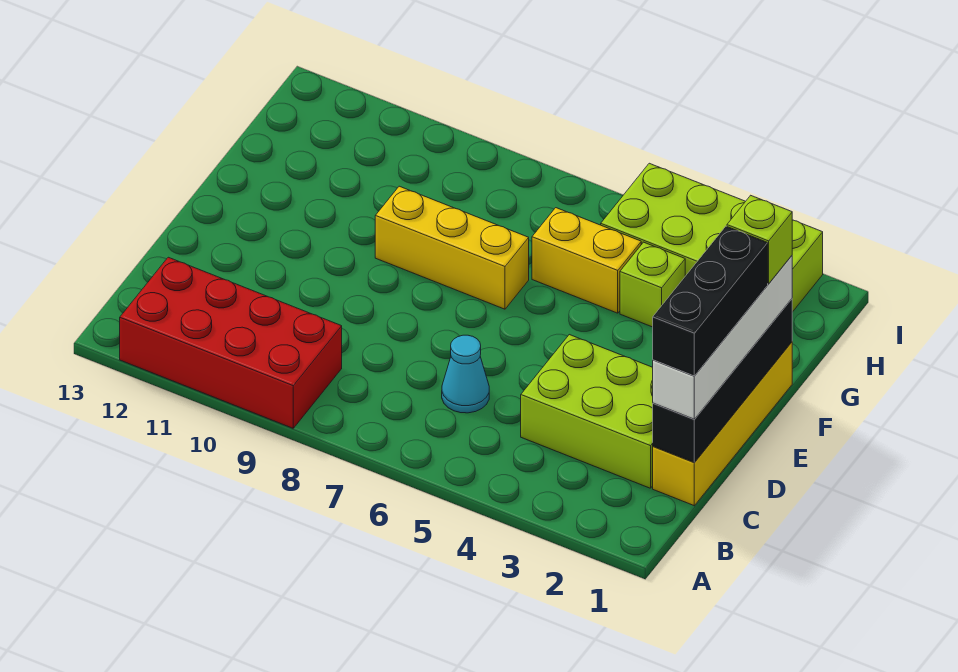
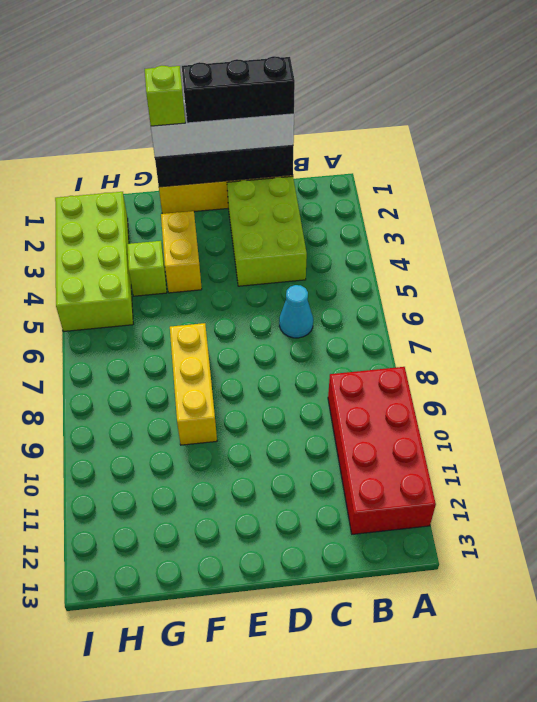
yellow 1x2 brick [532,208,641,313] -> yellow 1x2 brick moved to [161,211,202,293]

